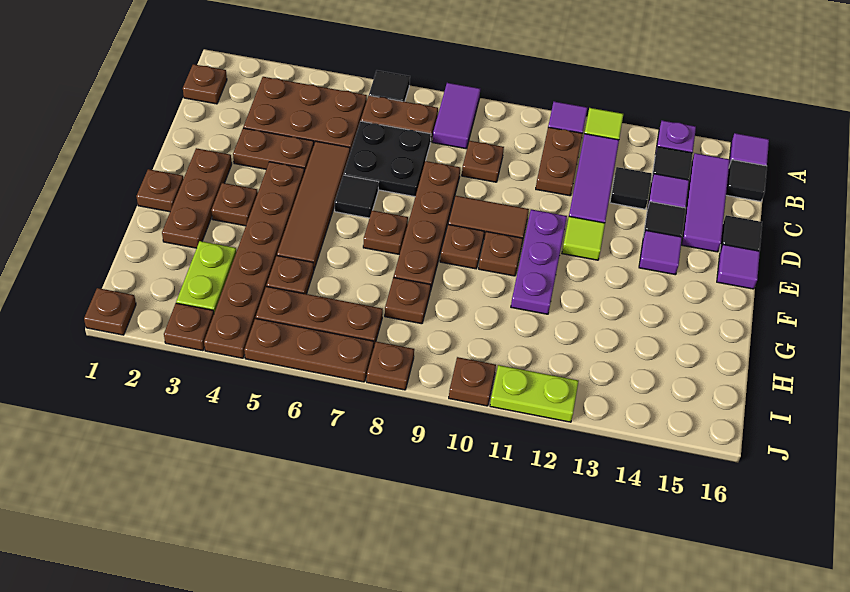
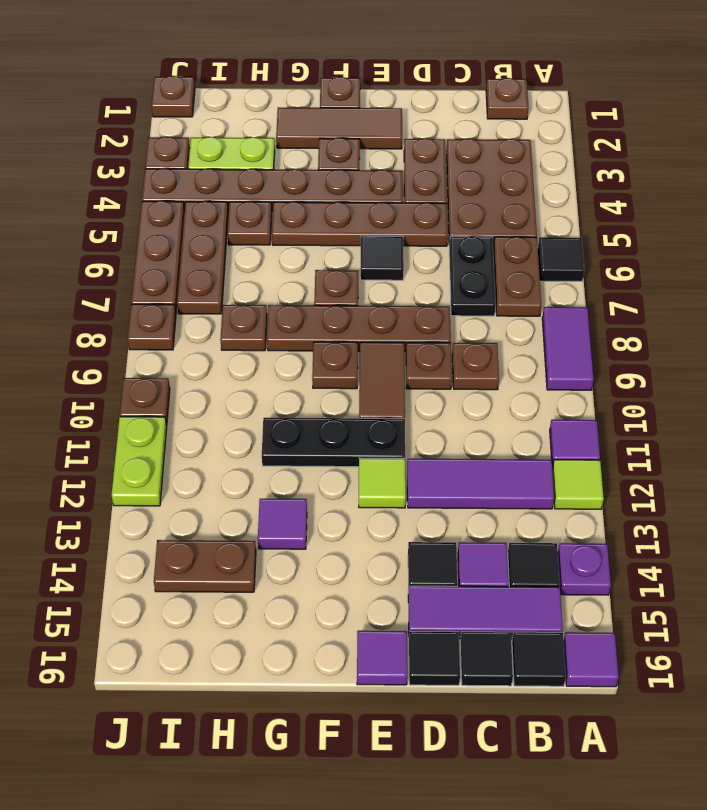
purple 1x2 tile [432,83,480,149] -> purple 1x2 tile turned to [542,307,594,390]
brown 1x2 plate [536,127,583,196] -> brown 1x2 plate moved to [154,540,256,592]
black 2x2 plate [344,121,431,197] -> black 1x2 plate [449,237,496,316]
black 1x1 tile [610,167,652,209] -> black 1x1 tile moved to [460,632,513,686]
brown 1x4 tile [277,141,350,269] -> brown 1x4 plate [272,202,448,246]
brown 1x3 plate [162,148,232,248] -> brown 1x3 tile [276,107,402,149]
purple 1x3 plate [511,209,567,314] -> black 1x3 plate [262,418,405,467]
purple 1x1 tile [639,230,682,275] -> purple 1x1 tile moved to [258,499,307,549]
brown 1x1 plate [479,231,523,276] -> brown 1x1 plate moved to [406,343,452,389]

